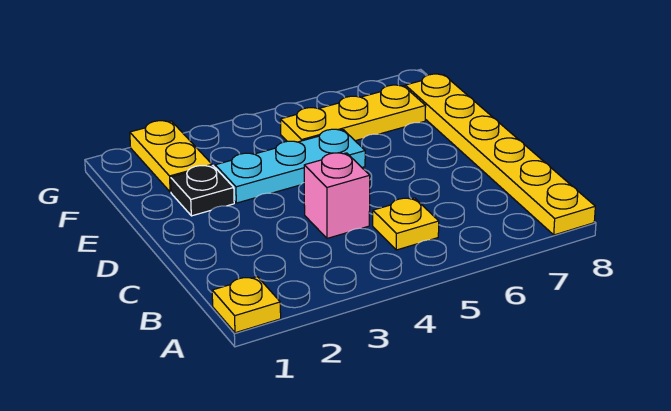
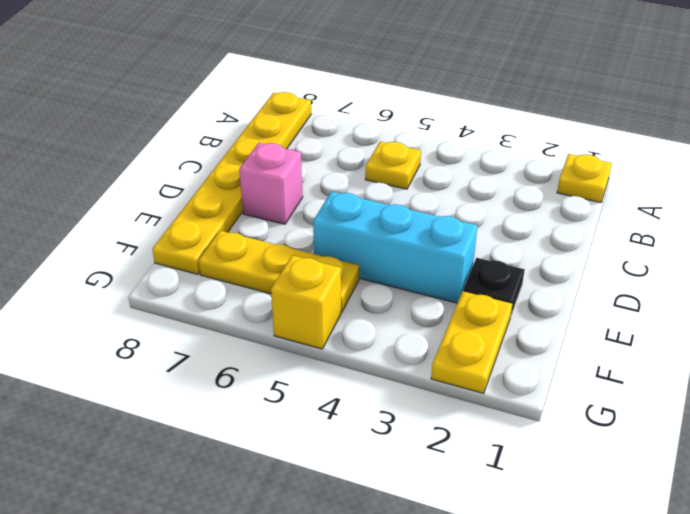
pink 1x1 brick [304,153,370,238] -> pink 1x1 brick moved to [239,143,303,224]
cyan 1x3 plate [215,129,365,203] -> cyan 1x3 brick [313,192,477,303]
none -> yellow 1x1 brick [271,255,341,349]

